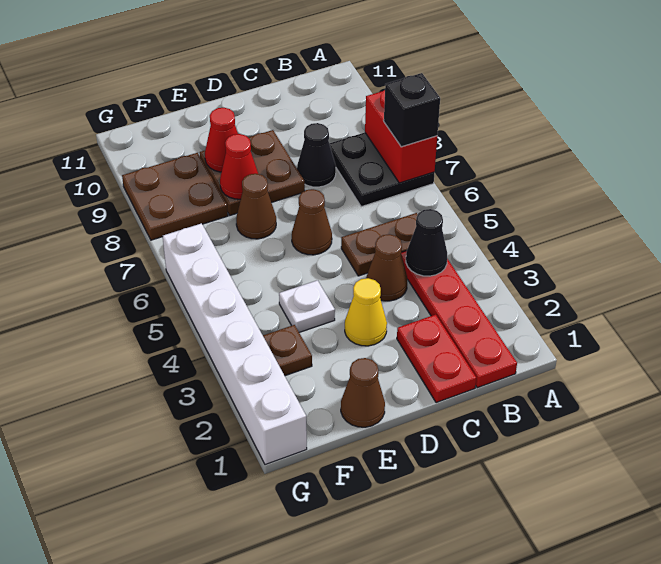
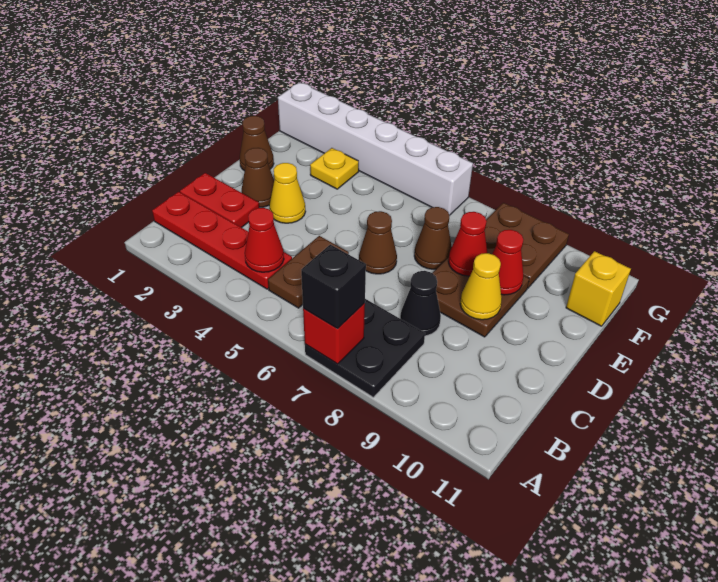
red 1x2 brick [365,90,437,183] -> red 1x1 brick [303,303,365,364]
black 1x1 cone [406,209,447,276] -> red 1x1 cone [245,208,284,272]
brown 1x1 cone [366,234,407,301] -> brown 1x1 cone moved to [242,148,274,207]
none -> yellow 1x1 cone [460,253,502,320]
white 1x1 plate [279,280,335,332] -> none
brown 1x1 plate [263,325,312,376] -> yellow 1x1 plate [310,148,359,189]
none -> yellow 1x1 brick [566,251,631,326]

